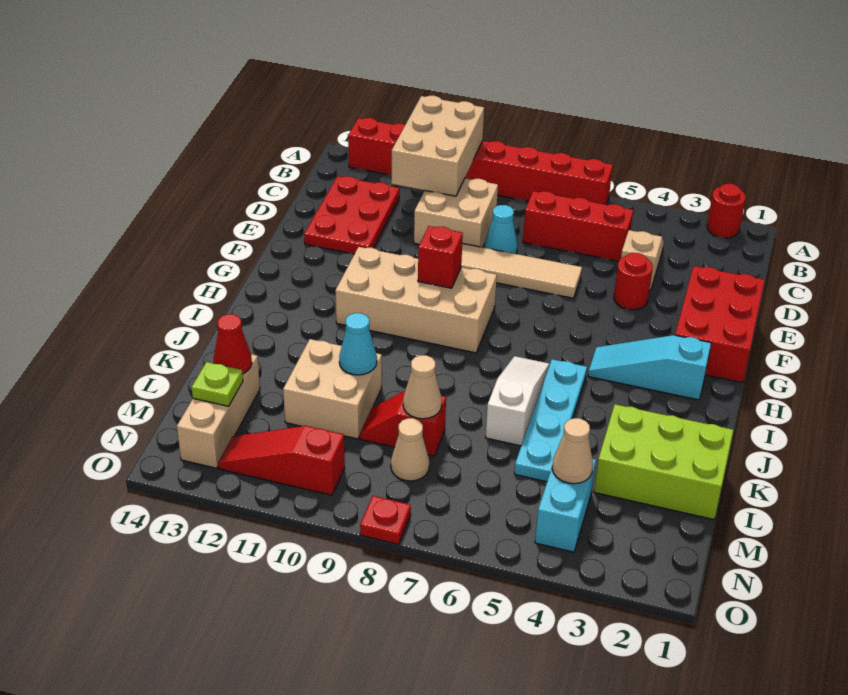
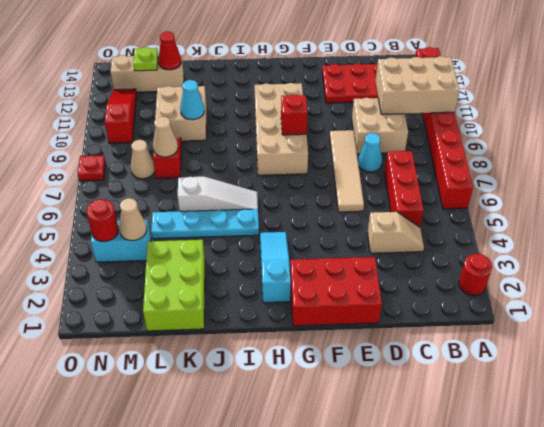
red 1x1 round brick [614,253,653,310] -> red 1x1 round brick moved to [86,199,119,242]

